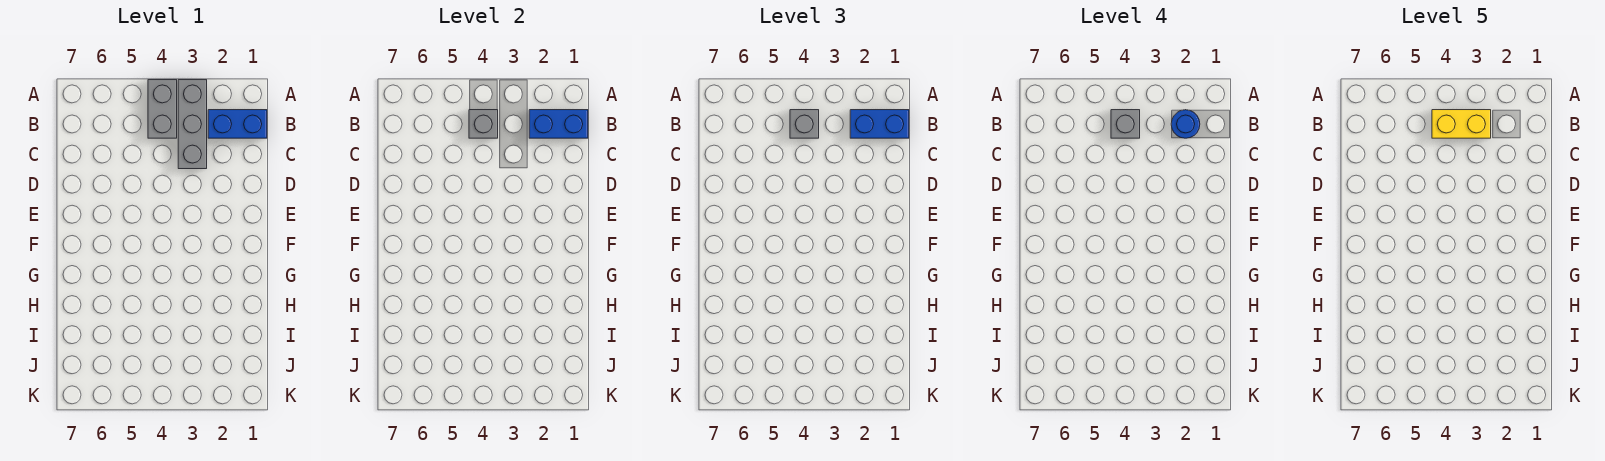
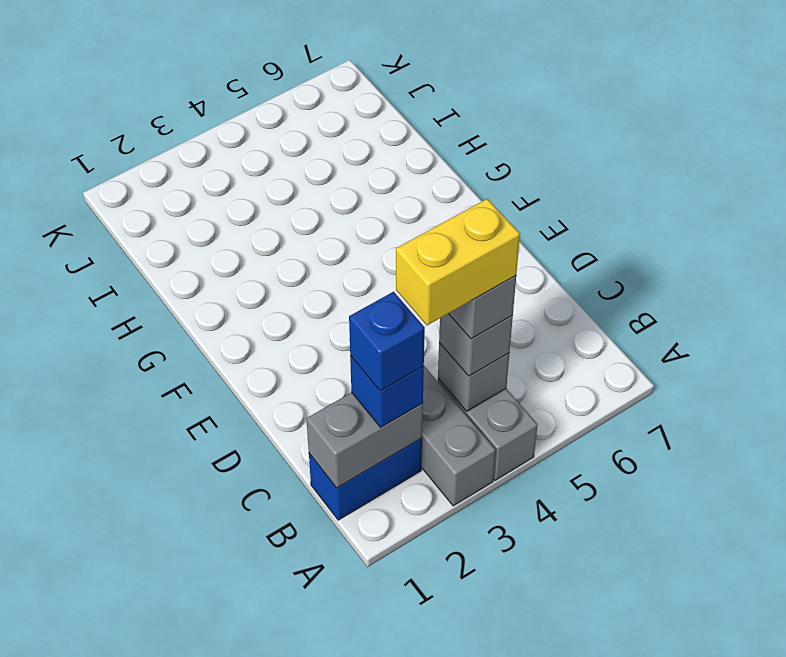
blue 1x2 brick [529,110,588,138] -> grey 1x2 brick [306,392,423,488]
blue 1x2 brick [850,110,909,138] -> blue 1x1 brick [350,356,424,427]
blue 1x1 round brick [1171,110,1200,138] -> blue 1x1 brick [349,292,425,391]

